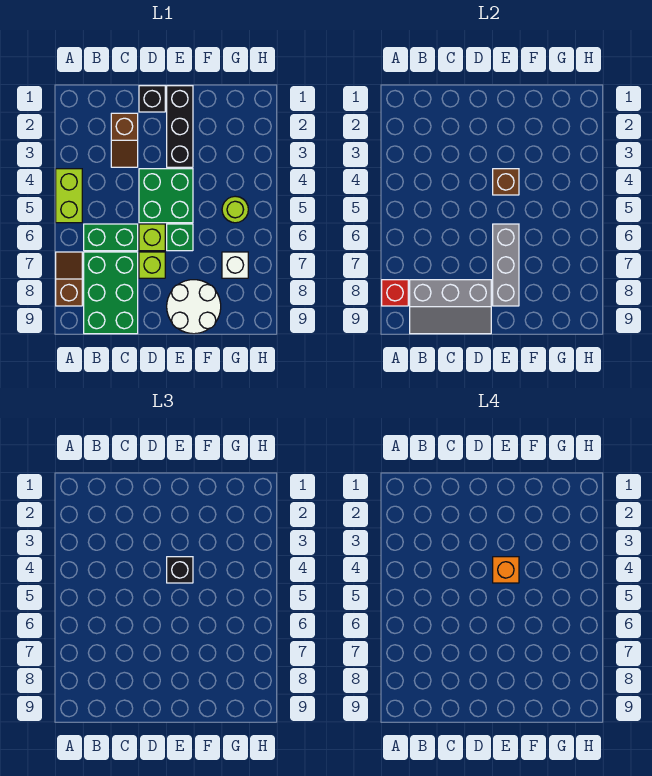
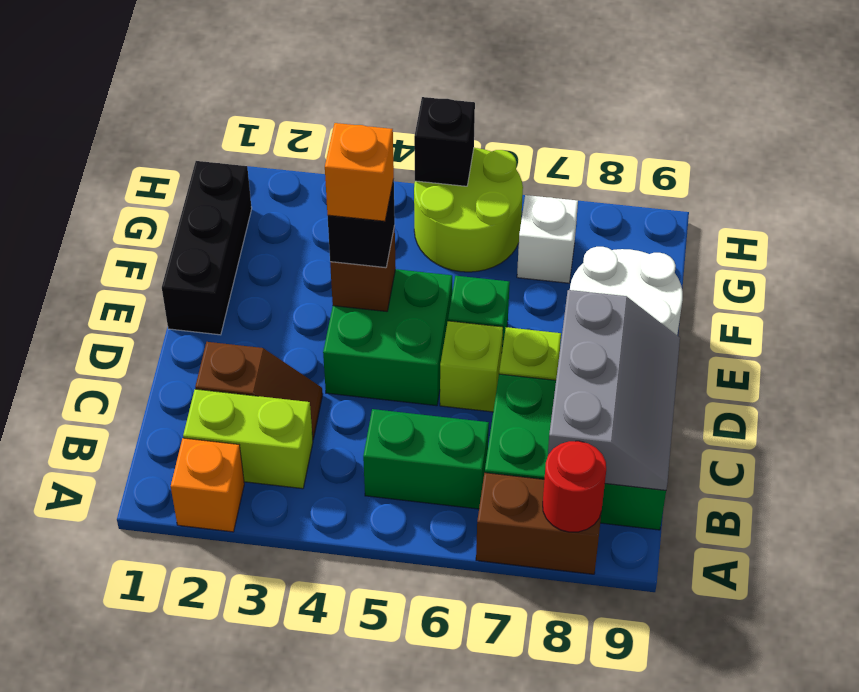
none -> orange 1x1 brick [171,438,244,532]
lime 1x2 brick [56,169,82,223] -> lime 1x2 brick moved to [183,389,313,489]
brown 1x2 slope [56,252,82,306] -> brown 1x2 brick [476,473,601,574]
red 1x1 brick [382,280,408,306] -> red 1x1 round brick [543,441,606,532]
green 1x2 brick [84,224,138,251] -> green 1x2 brick turned to [363,409,489,509]
black 1x1 brick [139,86,165,112] -> black 1x1 brick moved to [414,97,475,186]
black 1x3 brick [167,86,193,167] -> black 1x3 brick turned to [162,161,252,335]
grey 1x3 brick [493,224,519,306] -> none
lime 1x1 round brick [222,196,248,223] -> lime 2x2 round brick [414,148,523,272]

